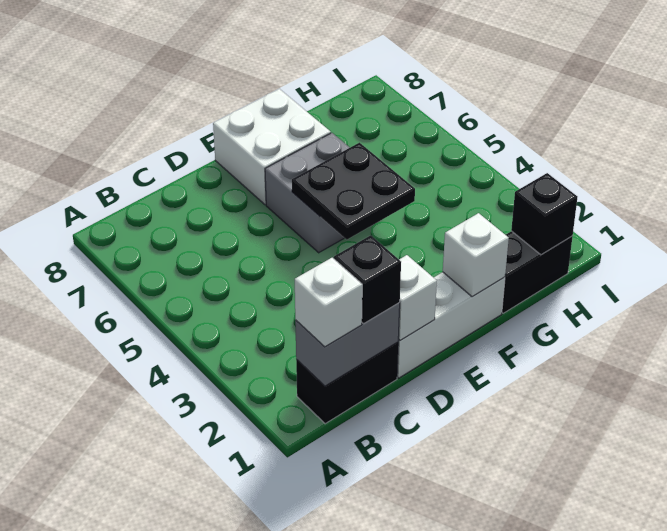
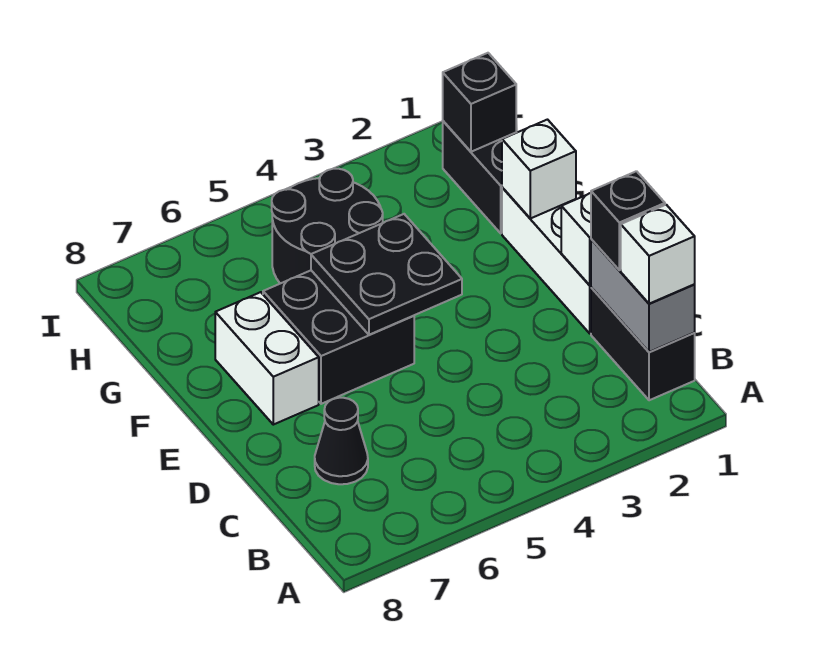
none -> black 1x1 cone [315,398,368,484]
grey 2x2 brick [265,133,350,253] -> black 2x2 brick [263,271,414,404]
white 2x2 brick [213,89,331,205] -> white 1x2 brick [215,292,319,425]
none -> black 2x2 round brick [272,169,383,284]

